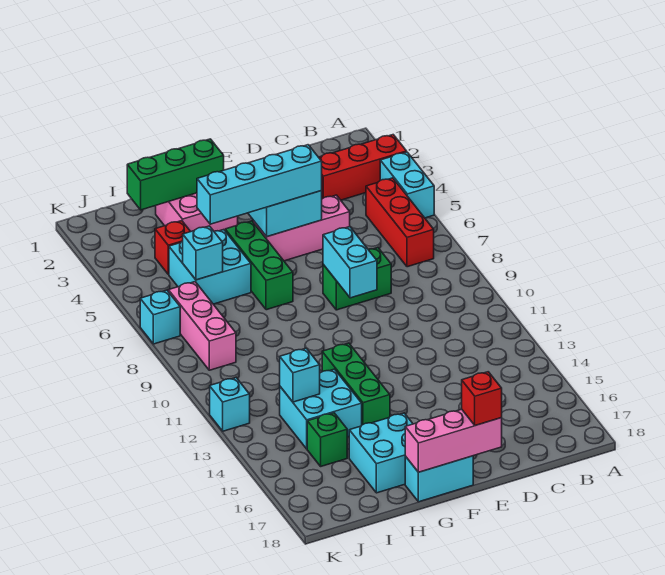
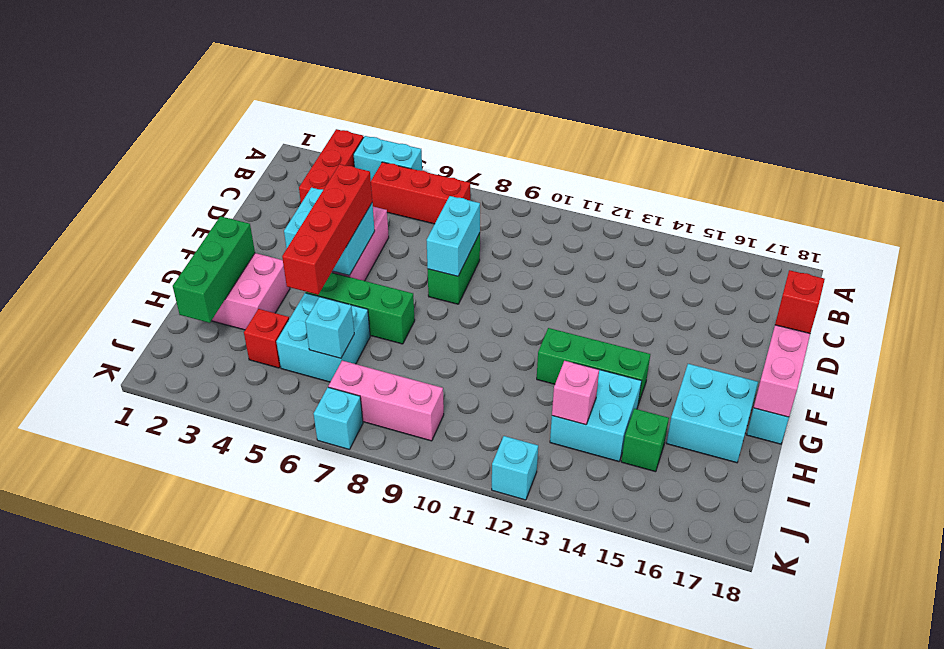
cyan 1x4 brick [197,145,322,224] -> red 1x4 brick [282,164,372,295]
cyan 1x2 brick [323,227,377,298] -> cyan 1x2 brick turned to [427,196,480,276]
cyan 1x1 brick [280,348,320,402] -> pink 1x1 brick [552,361,599,425]

